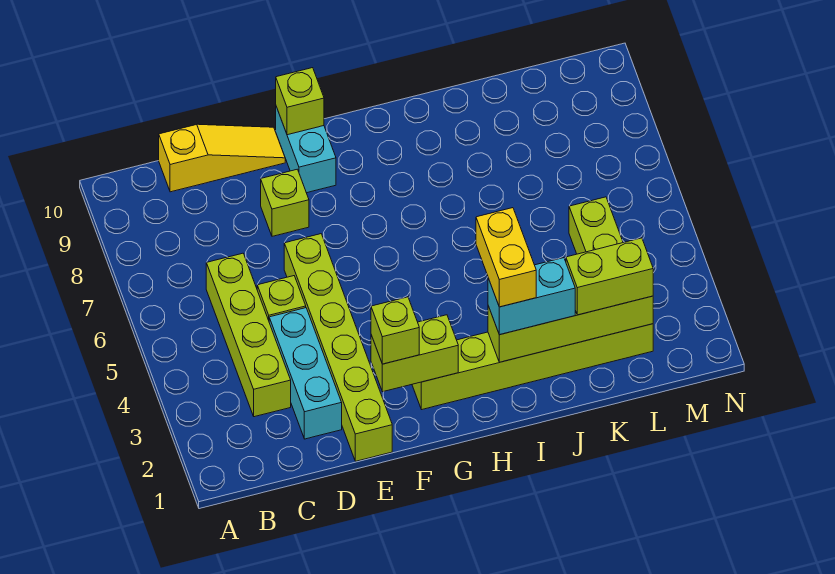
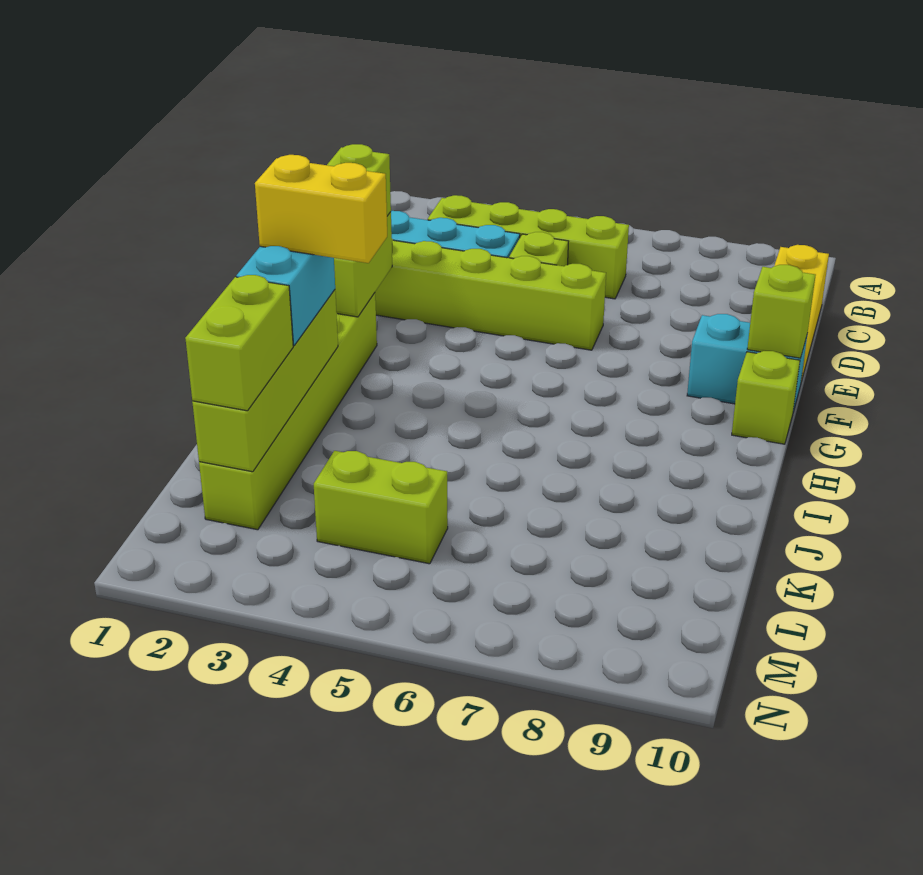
lime 1x1 brick [261,169,309,236] -> lime 1x1 brick moved to [732,351,800,444]

